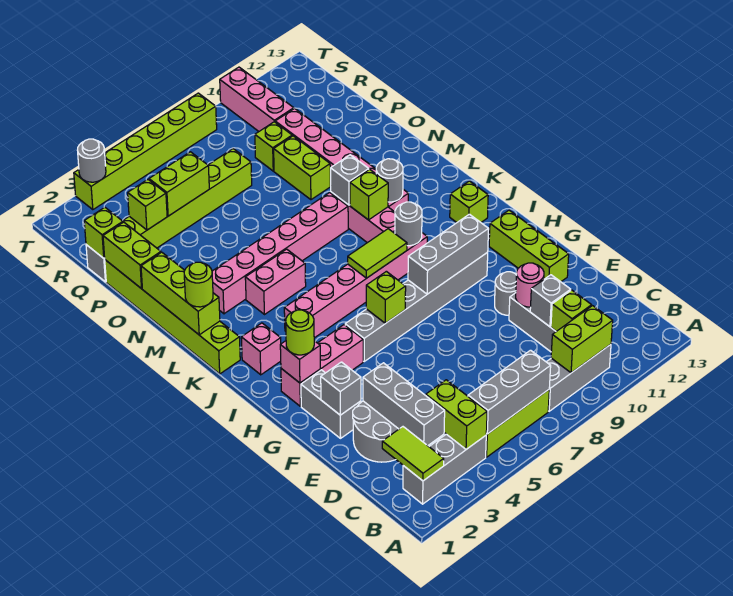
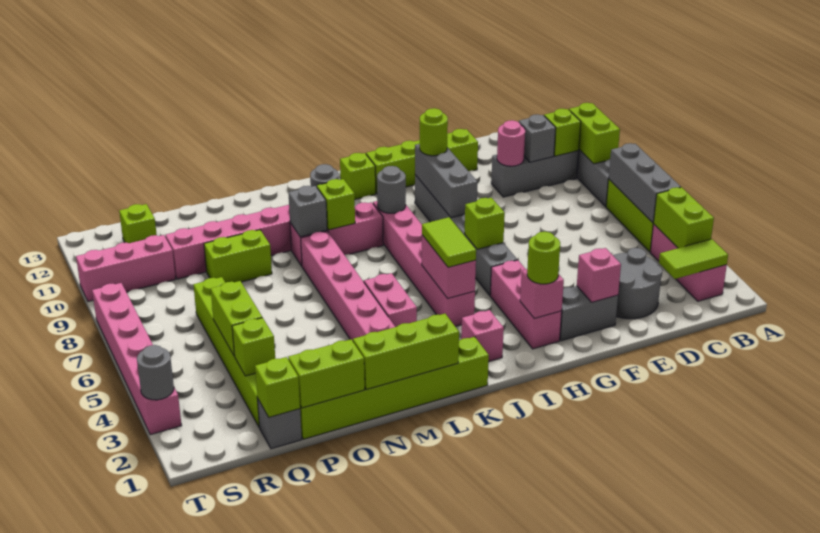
grey 1x3 brick [403,434,486,504] -> pink 1x3 brick [650,224,727,301]
lime 1x2 brick [426,380,487,449] -> lime 1x2 brick turned to [654,187,714,248]
grey 1x3 brick [363,363,445,446] -> none
grey 1x1 brick [321,362,361,415] -> pink 1x1 brick [577,248,621,302]
grey 1x1 round brick [495,272,517,315] -> none
lime 1x3 brick [489,210,569,282] -> lime 1x4 brick [366,129,478,193]
none -> pink 1x2 brick [422,235,476,298]
lime 1x2 tile [348,229,407,278] -> lime 1x2 tile moved to [422,217,476,267]
lime 1x1 round brick [184,262,213,307] -> lime 1x1 round brick moved to [420,108,448,156]
lime 1x1 brick [255,122,292,171] -> lime 1x1 brick moved to [119,204,157,243]
lime 1x6 brick [74,93,217,210] -> pink 1x6 brick [92,283,182,435]

